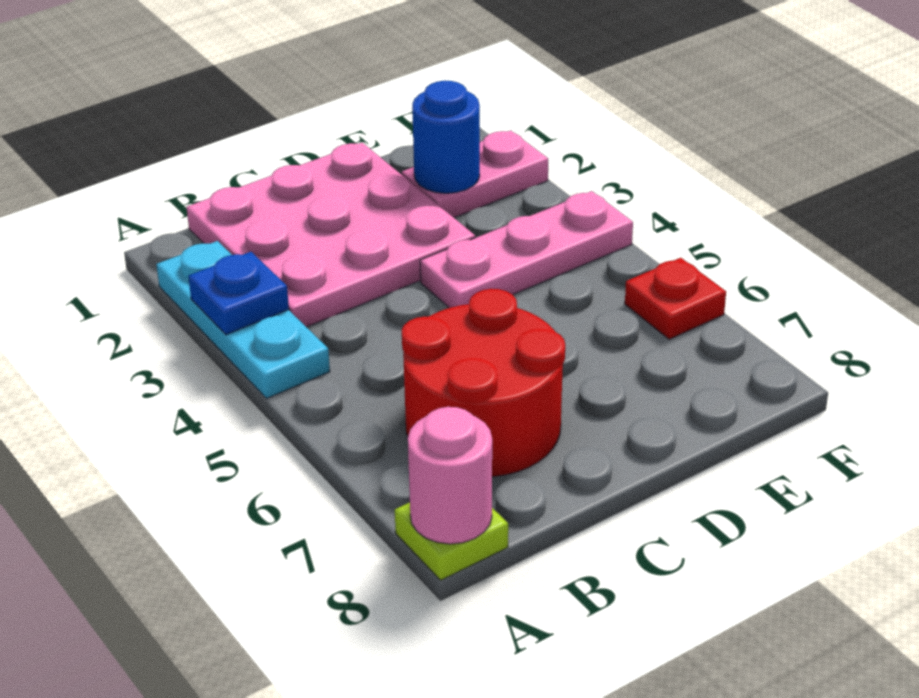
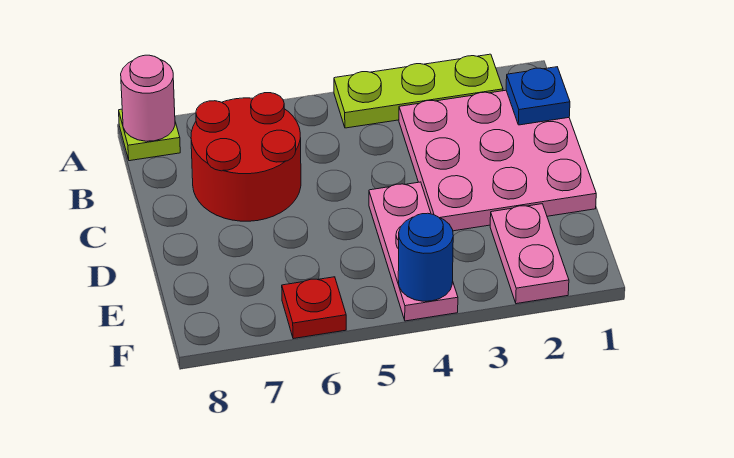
cyan 1x3 plate [156,241,330,398] -> lime 1x3 plate [334,54,503,128]
blue 1x1 plate [188,252,289,335] -> blue 1x1 plate moved to [506,67,570,125]
blue 1x1 round brick [412,81,480,193] -> blue 1x1 round brick moved to [398,213,453,301]

